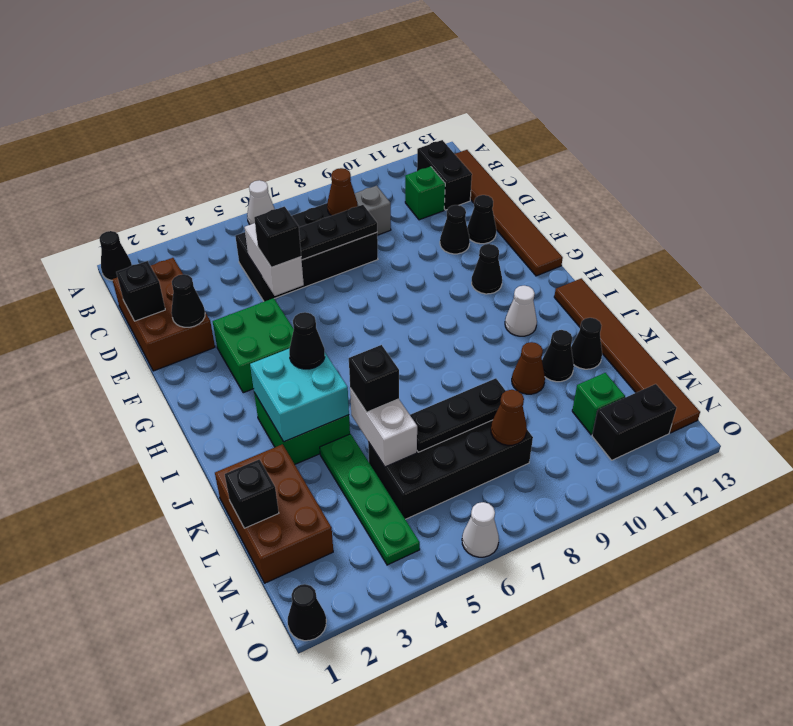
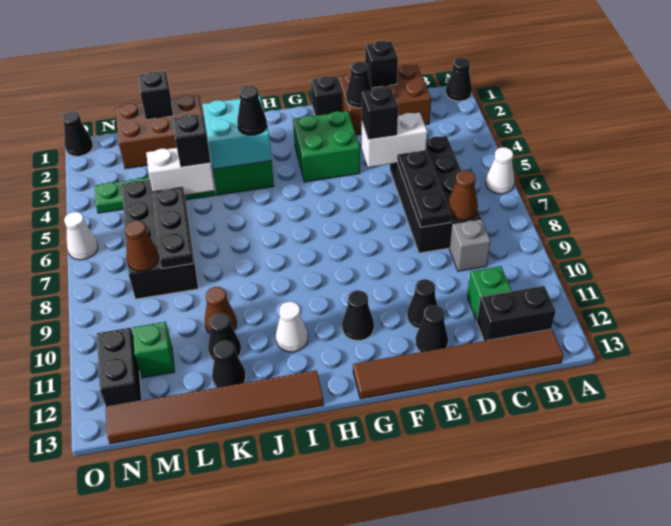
none -> black 1x1 brick [311,76,342,116]

